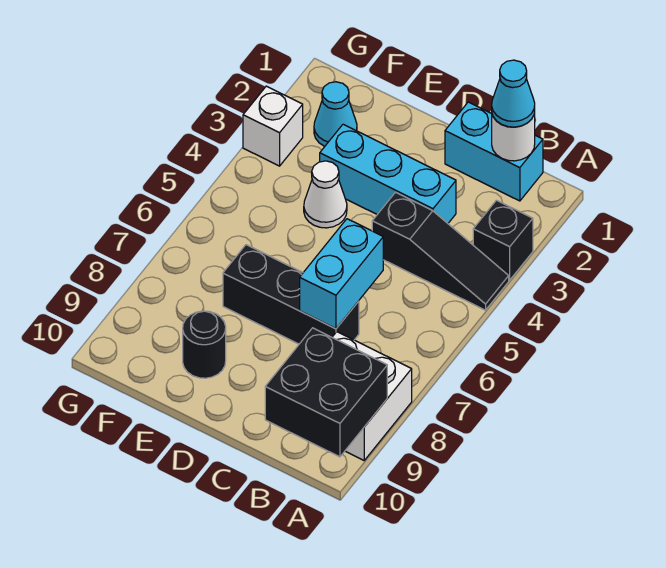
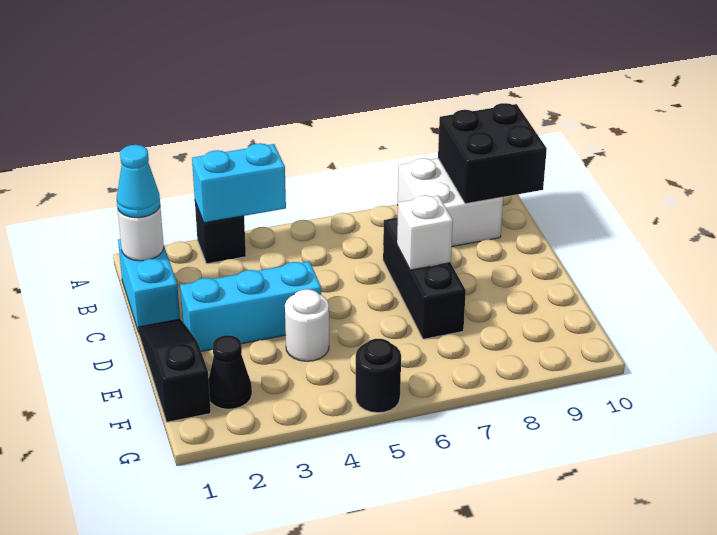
black 1x3 slope [372,192,509,310] -> black 1x3 slope moved to [138,319,211,422]
cyan 1x3 brick [320,124,456,223] -> cyan 1x3 brick turned to [180,261,321,351]
cyan 1x2 brick [300,219,383,329] -> cyan 1x2 brick moved to [192,143,286,223]
white 1x1 cone [304,161,347,228] -> white 1x1 round brick [285,289,329,361]
black 1x1 round brick [183,311,226,378] -> black 1x1 round brick moved to [355,339,401,413]
cyan 1x1 cone [314,82,357,146] -> black 1x1 cone [209,335,252,409]
white 1x1 brick [243,86,303,166] -> white 1x1 brick moved to [397,195,453,270]

